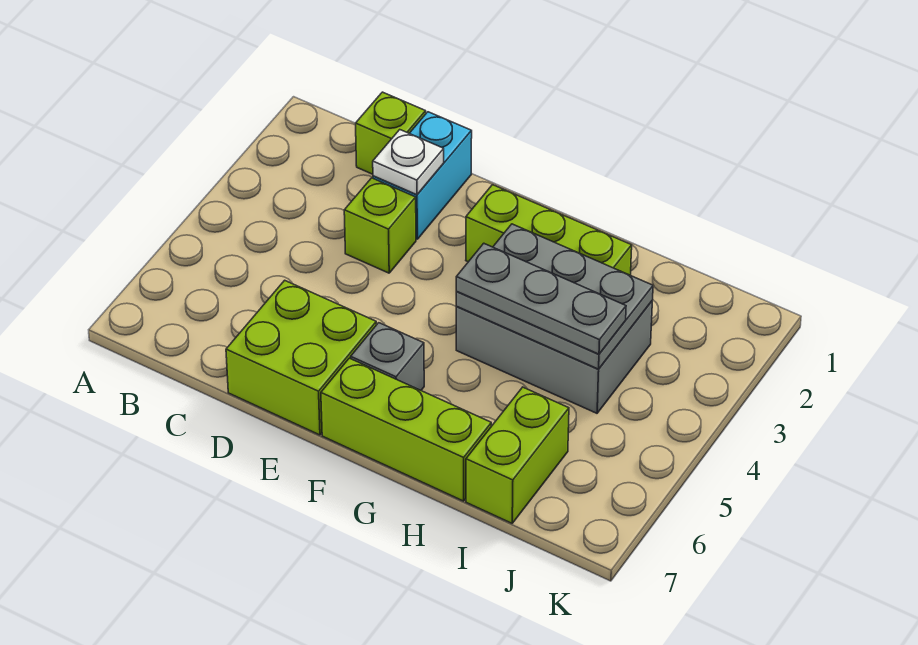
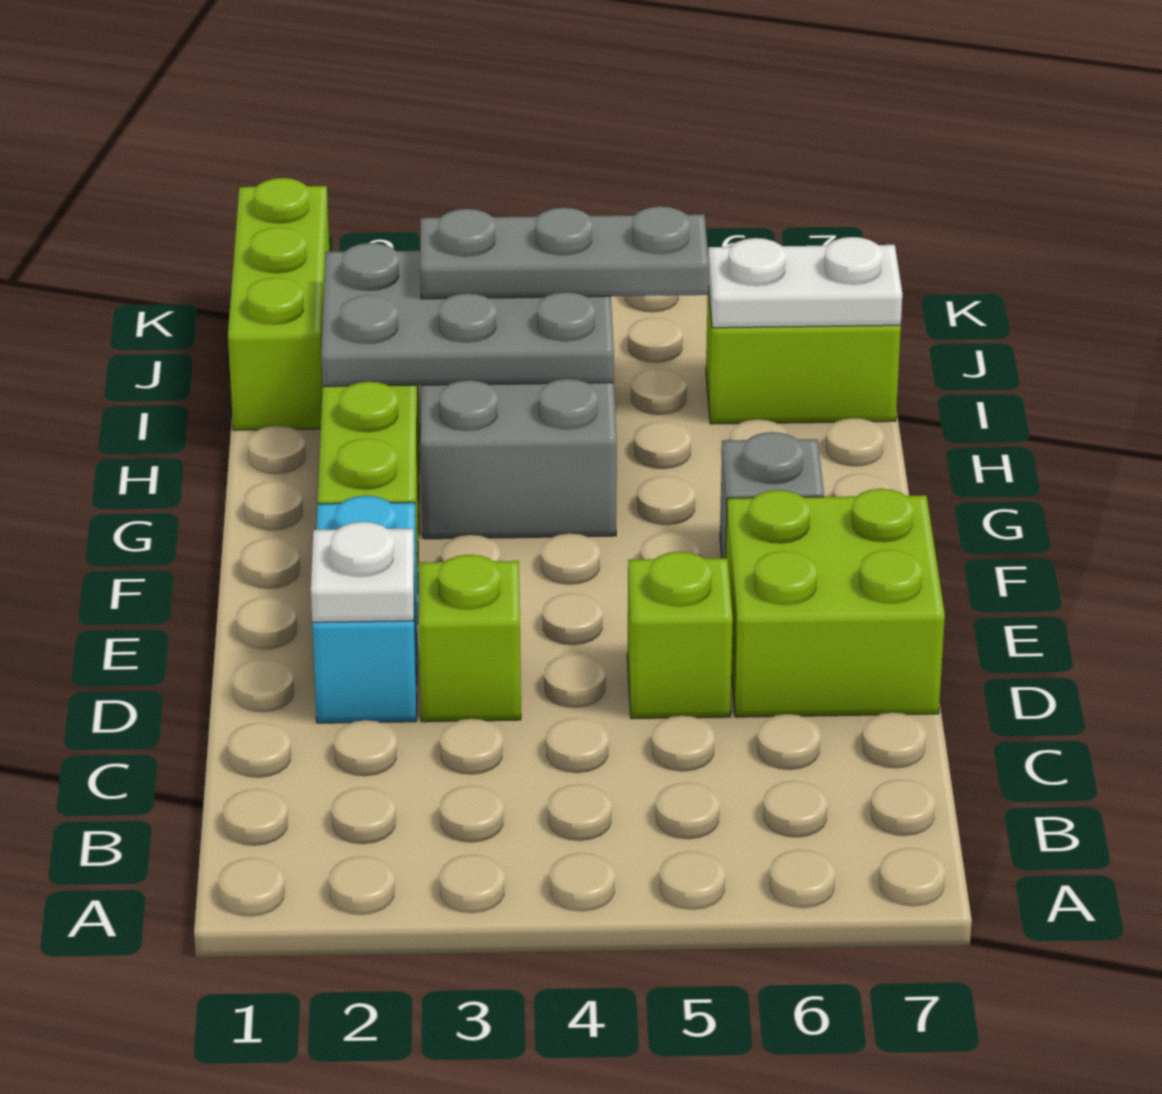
lime 1x1 brick [356,92,426,174] -> lime 1x1 brick moved to [627,552,733,719]
cyan 1x2 brick [373,112,472,239] -> cyan 1x2 brick turned to [312,496,418,723]
lime 1x3 brick [321,358,491,501] -> lime 1x3 brick moved to [228,178,329,430]
grey 2x3 plate [456,224,653,369] -> grey 2x3 plate turned to [321,243,614,386]
grey 1x3 plate [456,243,626,354] -> grey 1x3 plate turned to [420,206,709,299]
none -> white 1x2 plate [708,237,902,328]

